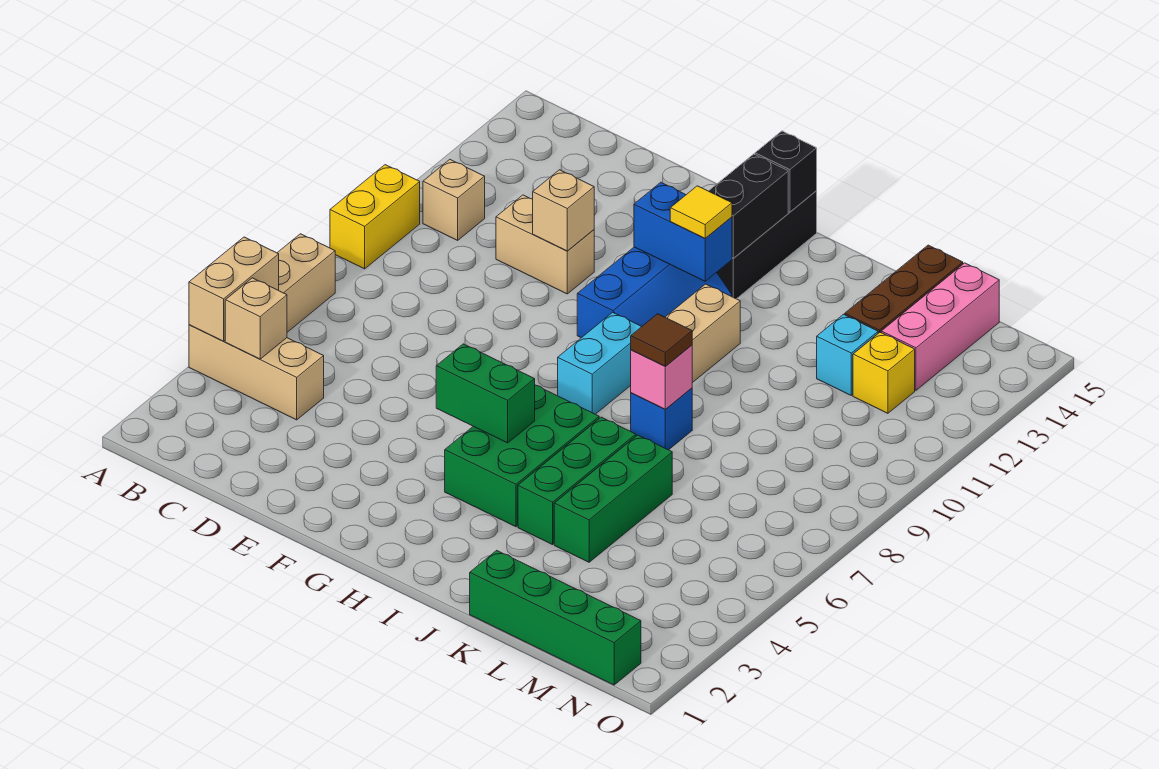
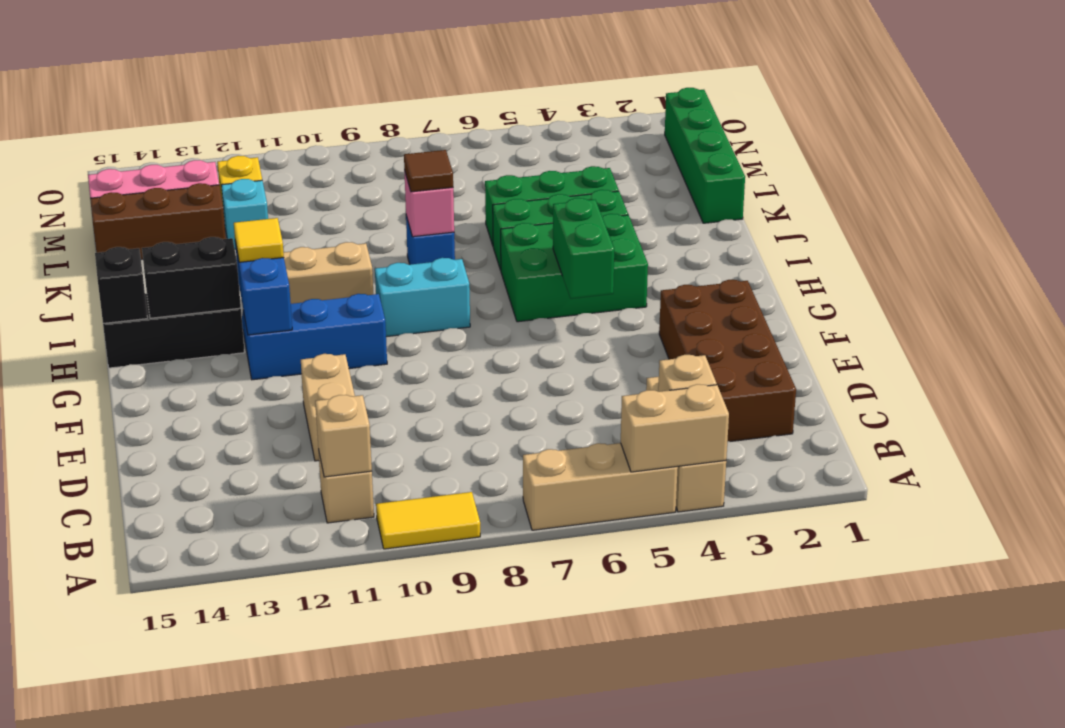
yellow 1x2 brick [330,165,420,269] -> yellow 1x2 tile [376,492,480,549]
none -> brown 2x4 brick [659,280,796,442]
tan 1x1 brick [533,170,594,251] -> tan 1x1 brick moved to [315,395,372,477]

